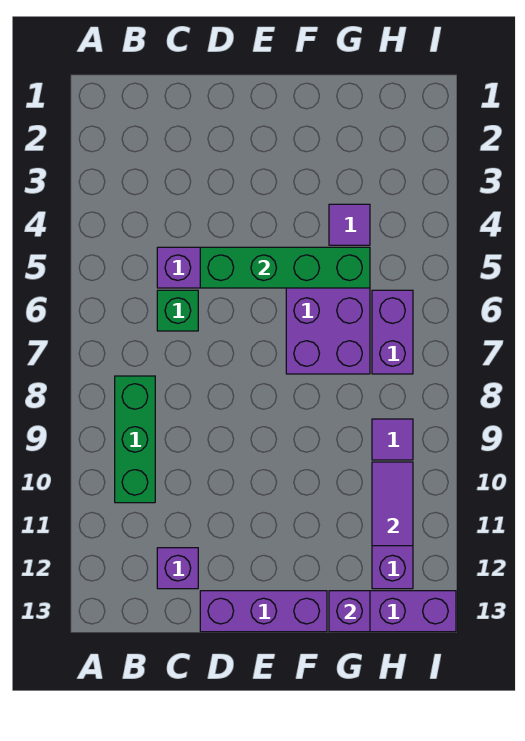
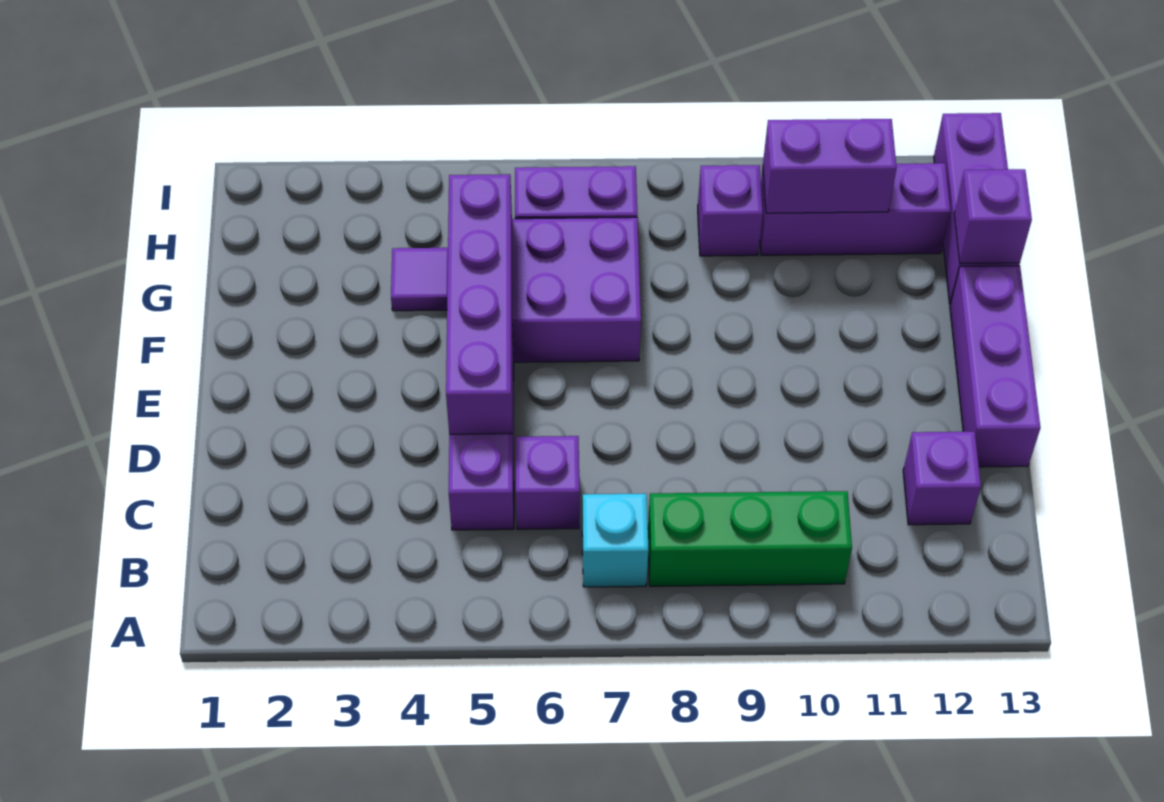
none -> cyan 1x1 brick [582,494,649,587]
green 1x1 brick [157,290,198,331] -> purple 1x1 brick [516,436,580,529]
green 1x4 brick [200,247,370,288] -> purple 1x4 brick [446,174,512,434]
purple 1x1 tile [372,419,413,460] -> purple 1x1 brick [698,165,763,256]
purple 1x2 tile [372,462,413,546] -> purple 1x2 brick [763,119,897,213]

